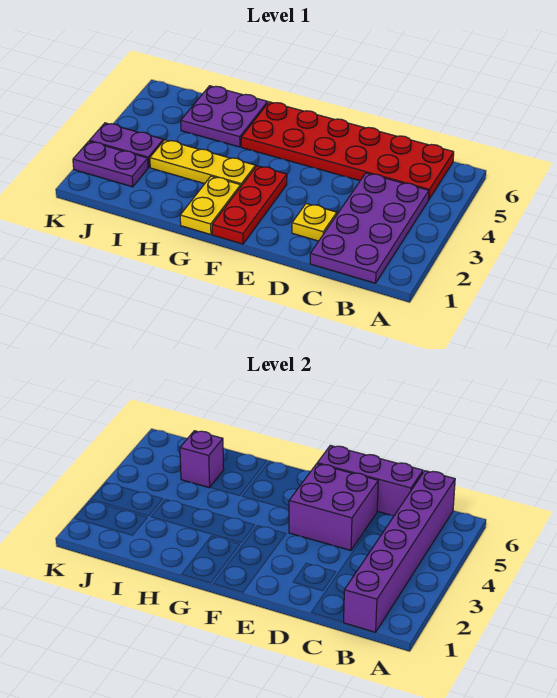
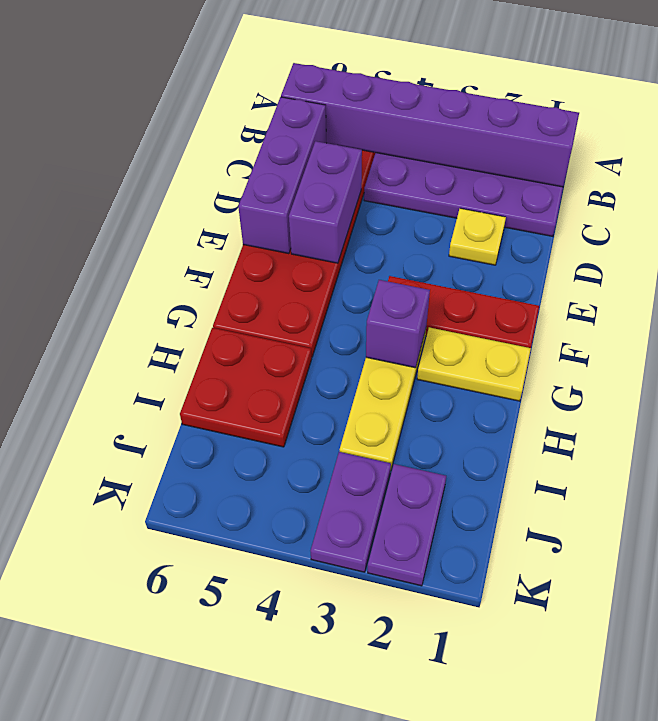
purple 2x2 brick [289,464,378,550] -> purple 1x2 brick [289,141,362,263]
purple 2x2 plate [181,86,268,147] -> red 2x2 plate [180,328,312,447]
purple 1x1 brick [180,431,224,488] -> purple 1x1 brick moved to [366,280,430,368]

